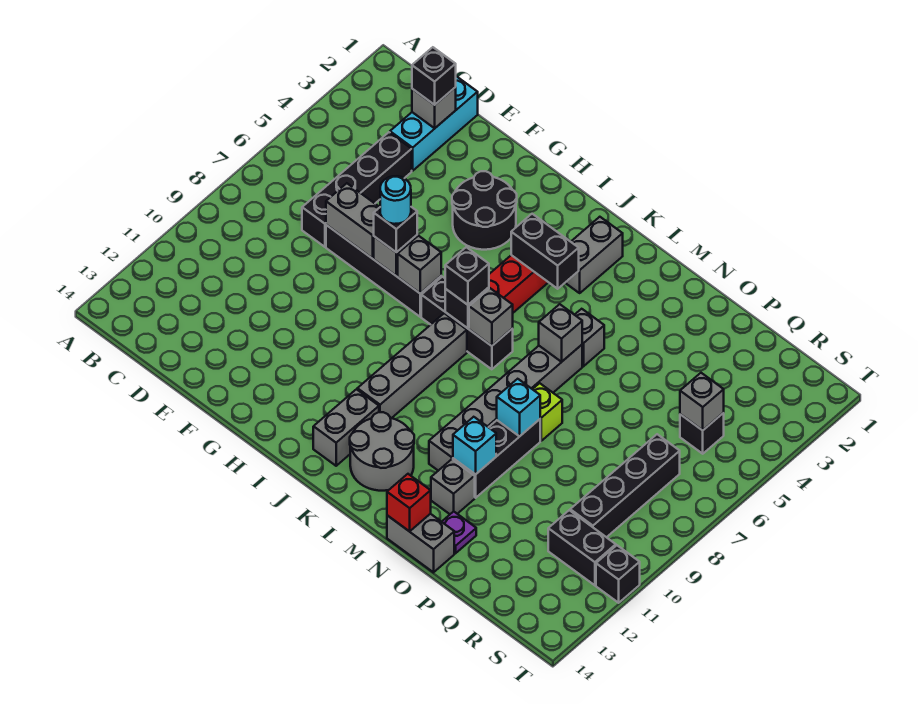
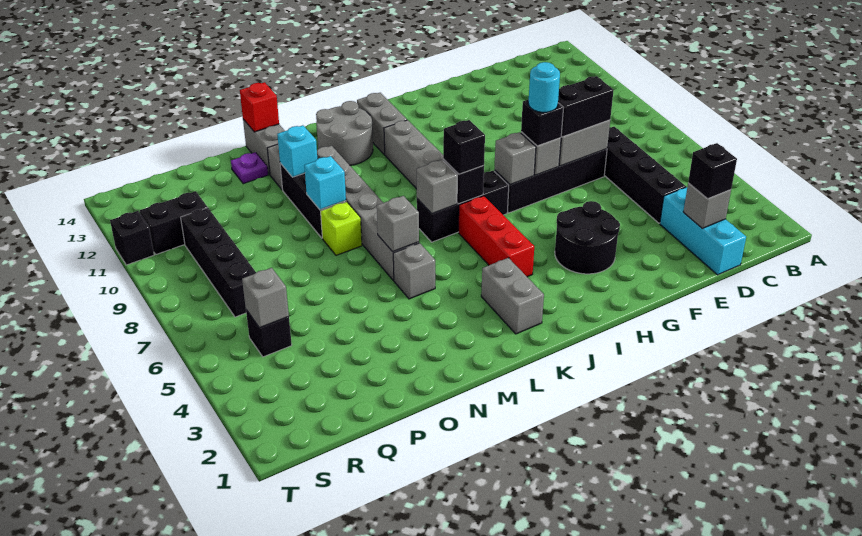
black 1x2 brick [511,214,579,289] -> black 1x2 brick moved to [558,76,614,137]
grey 1x2 brick [387,514,454,572] -> grey 1x2 brick turned to [243,119,285,175]

